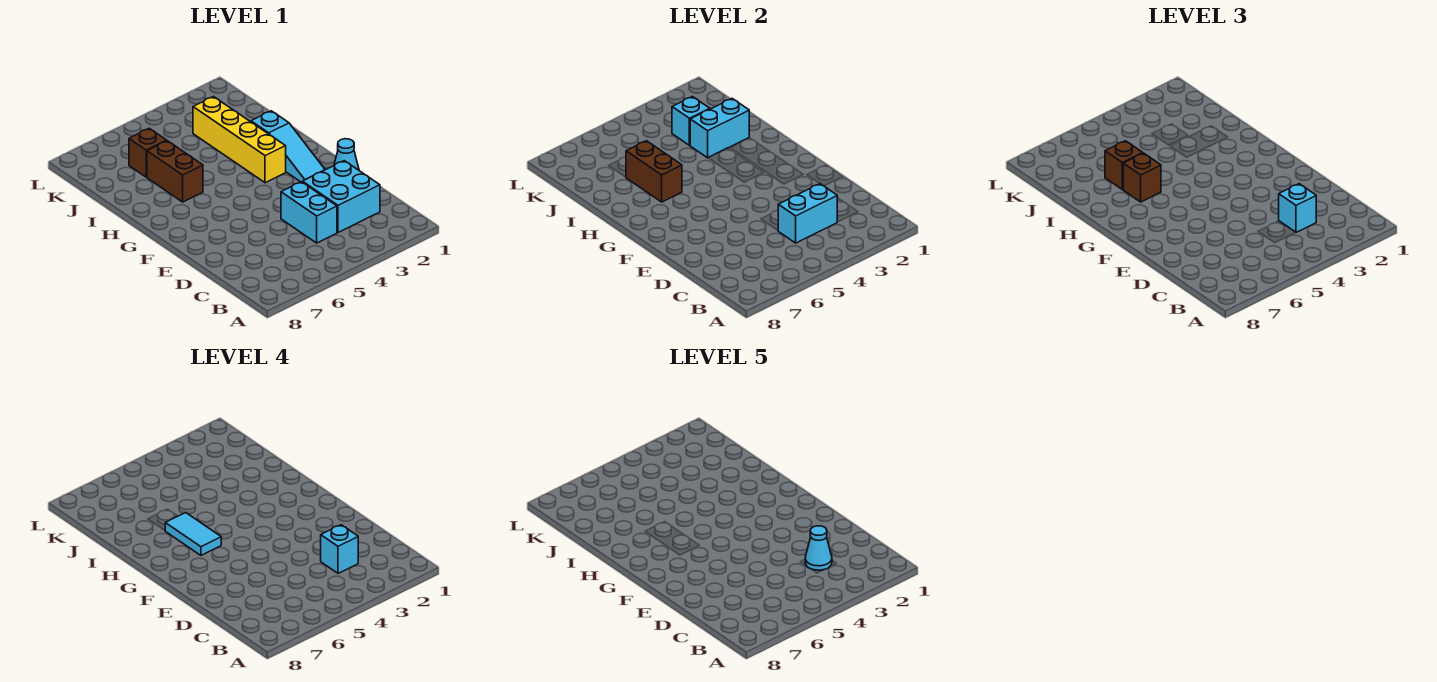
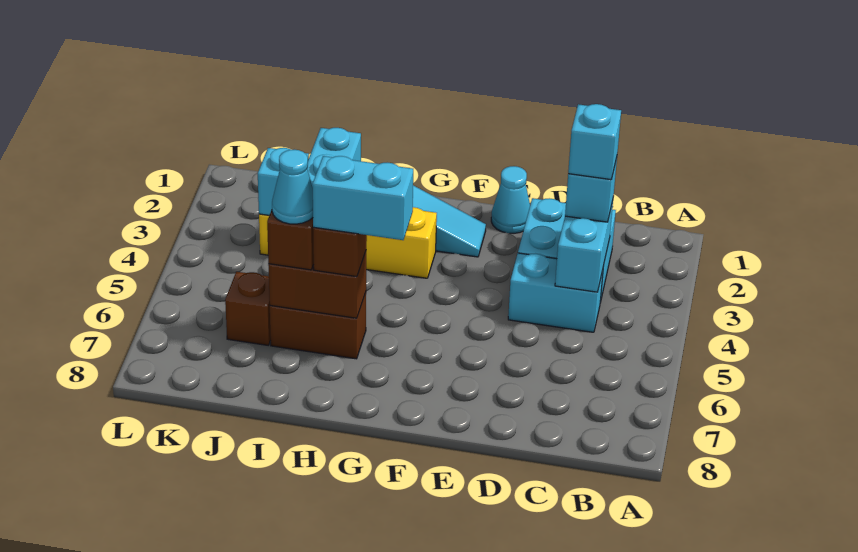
cyan 1x1 cone [805,526,832,570] -> cyan 1x1 cone moved to [272,150,313,224]
cyan 1x2 tile [165,513,221,555] -> cyan 1x2 brick [313,156,413,240]

